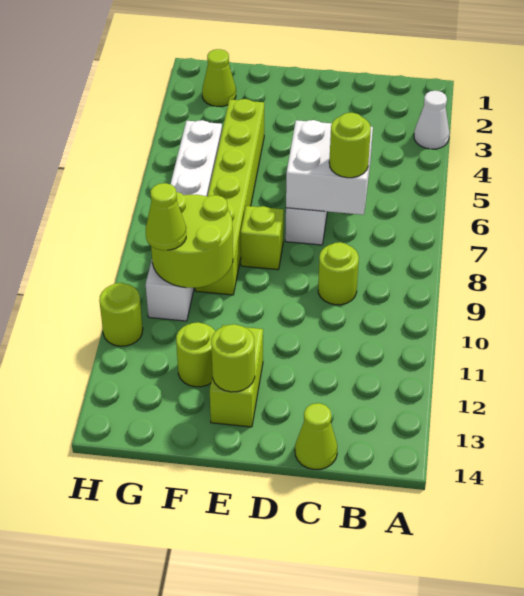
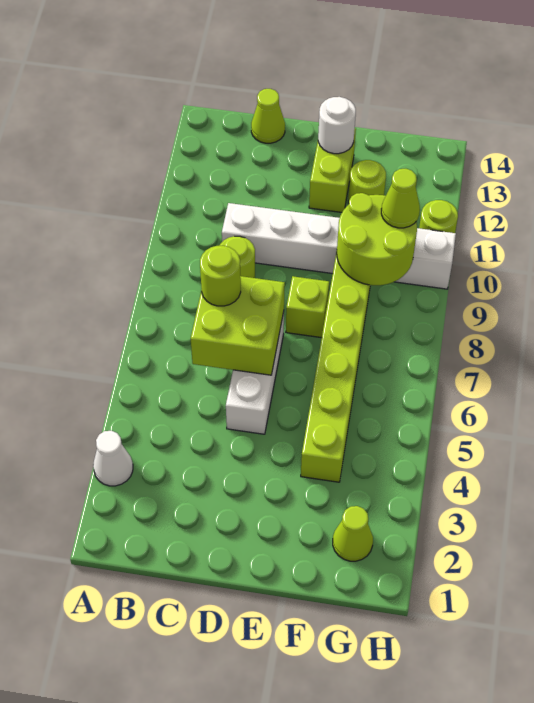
white 2x2 brick [286,120,373,215] -> lime 2x2 brick [191,276,285,375]
lime 1x1 round brick [211,324,255,392] -> white 1x1 round brick [318,97,356,154]
white 1x6 brick [146,120,222,321] -> white 1x6 brick turned to [222,203,456,289]

